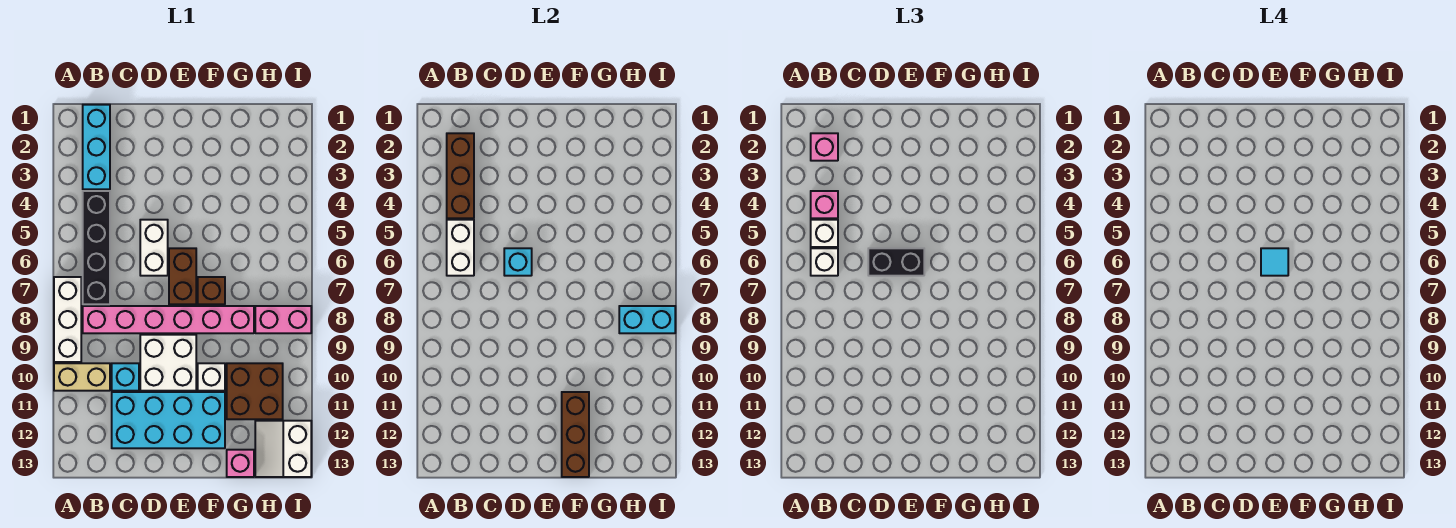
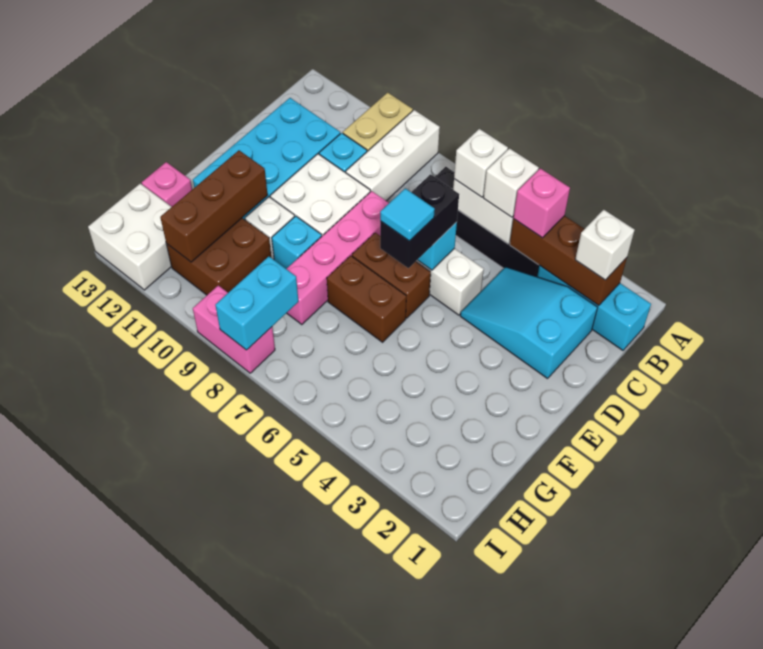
white 1x3 brick [54,277,81,362] -> white 1x3 brick turned to [346,110,440,201]
pink 1x1 brick [811,133,838,161] -> white 1x1 brick [575,210,635,280]
pink 1x6 brick [83,306,254,333] -> pink 1x4 brick [287,191,389,325]
none -> cyan 2x3 slope [460,267,597,379]
brown 1x1 brick [198,277,225,304] -> brown 1x2 brick [327,256,406,342]
none -> cyan 1x1 brick [272,216,322,269]
brown 1x3 brick [562,392,589,477] -> brown 1x3 brick turned to [160,150,268,262]
pink 1x2 brick [255,306,311,333] -> pink 1x2 brick turned to [193,285,275,373]
white 2x2 slope [255,421,311,477] -> white 2x2 brick [88,184,172,290]

